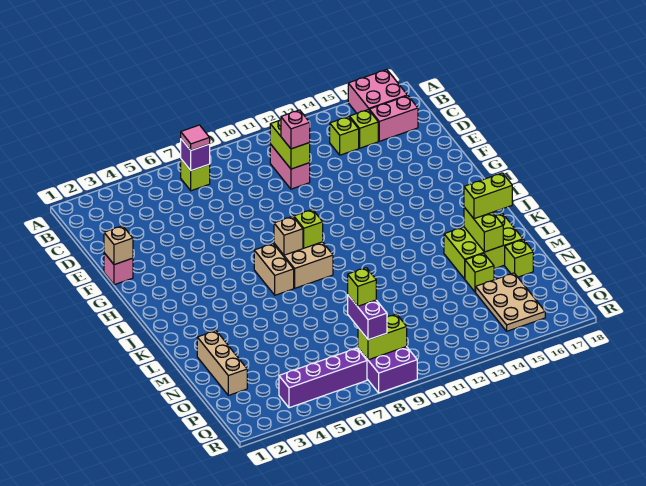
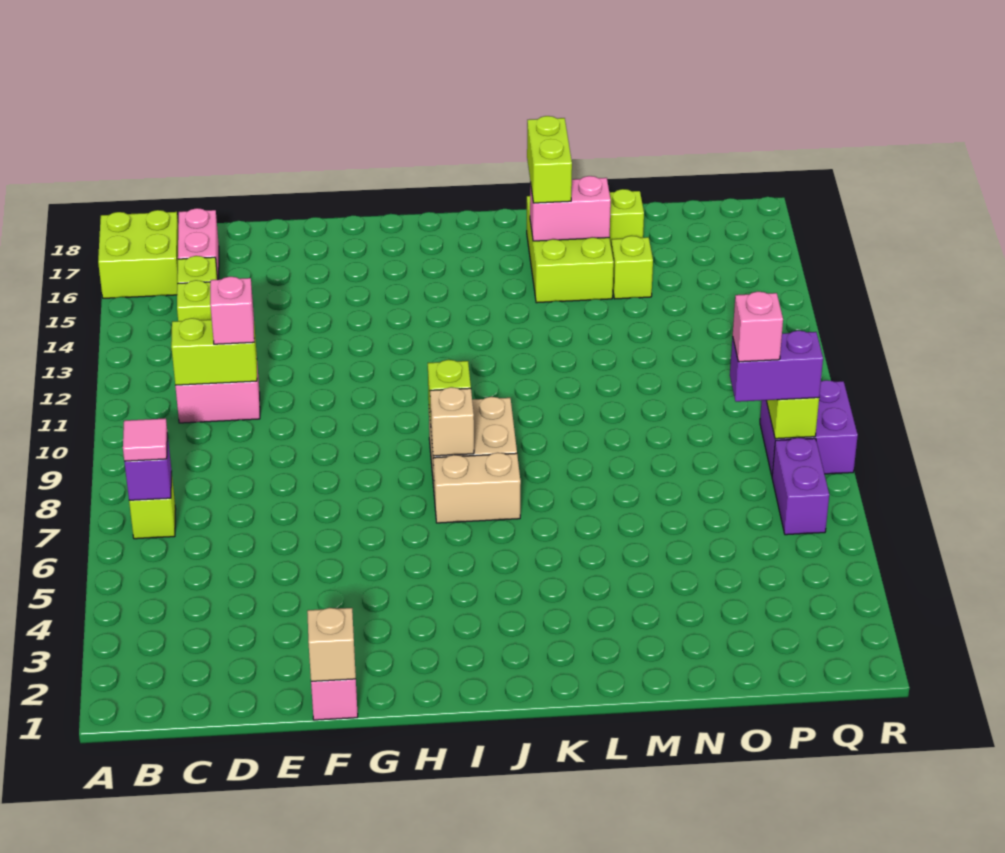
pink 2x2 brick [348,70,407,113] -> lime 2x2 brick [98,210,178,298]
lime 1x2 brick [464,207,503,252] -> pink 1x2 brick [530,176,611,241]
tan 1x3 brick [197,331,247,395] -> none
tan 2x3 plate [476,273,545,331] -> none
lime 1x1 brick [348,268,376,306] -> pink 1x1 brick [733,292,783,362]
purple 1x4 brick [279,348,367,408] -> purple 1x2 brick [772,438,829,535]

